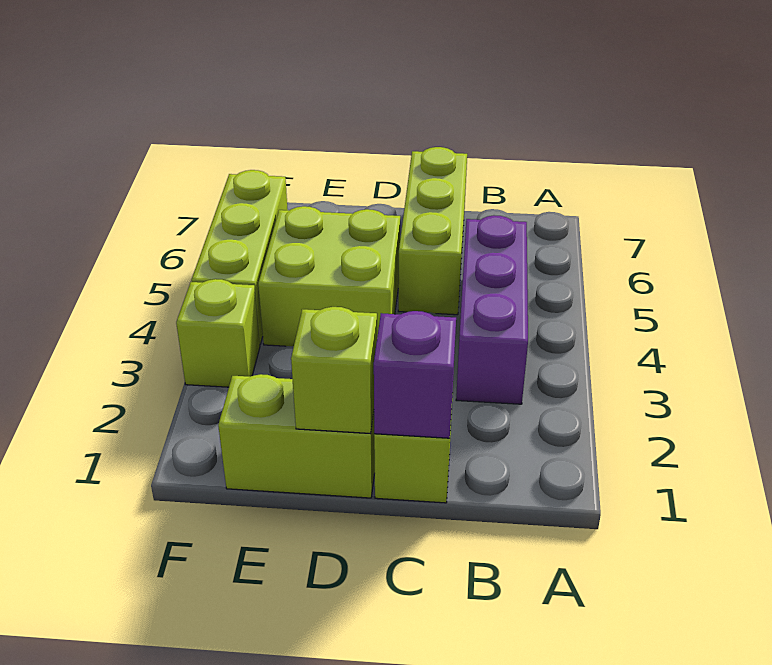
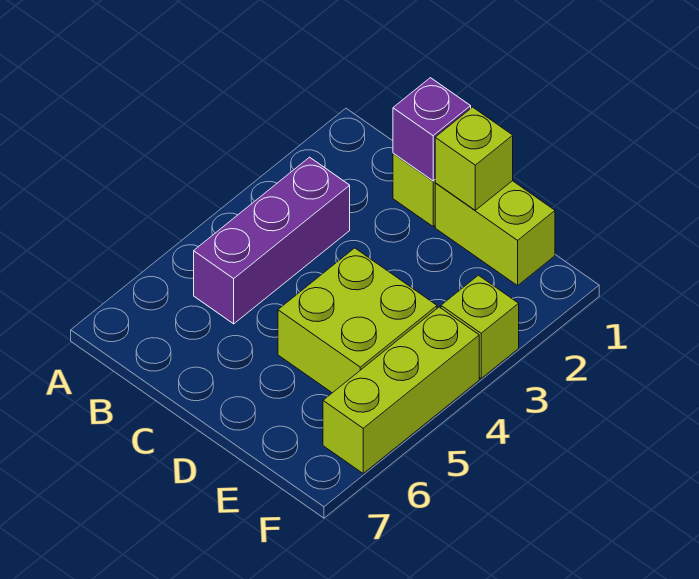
lime 1x3 brick [398,147,467,315] -> none

